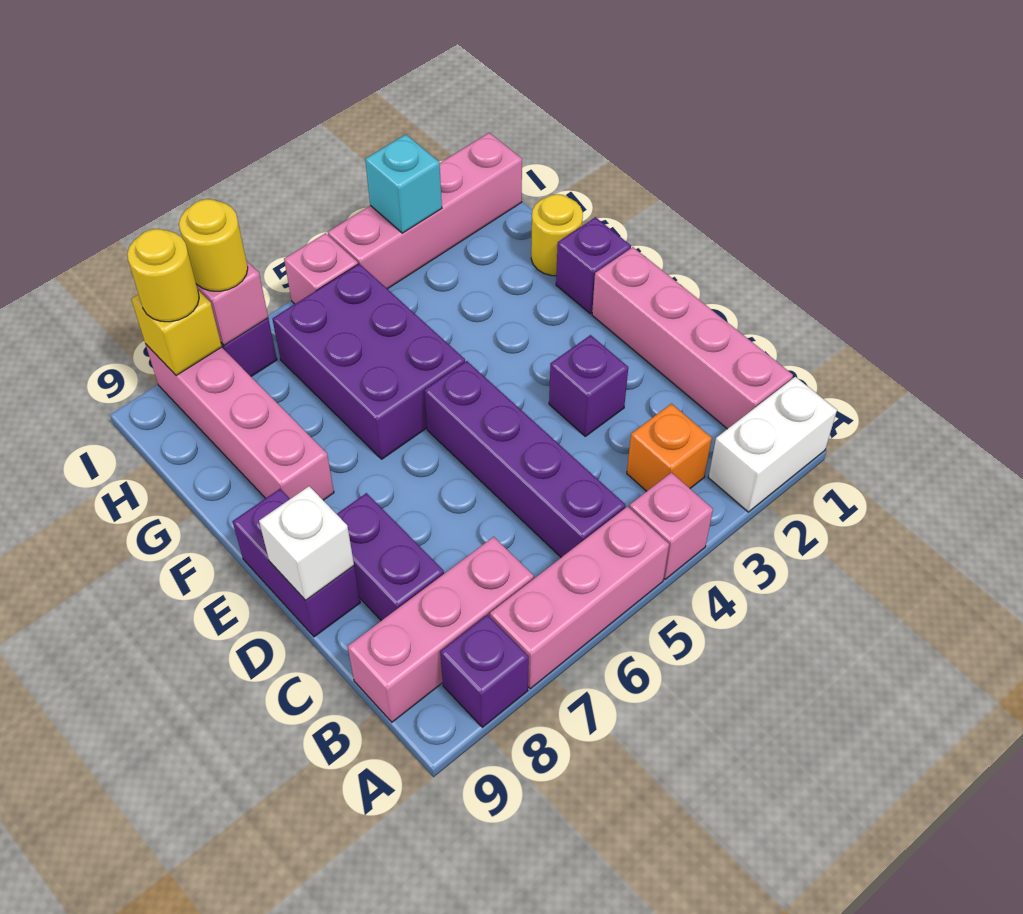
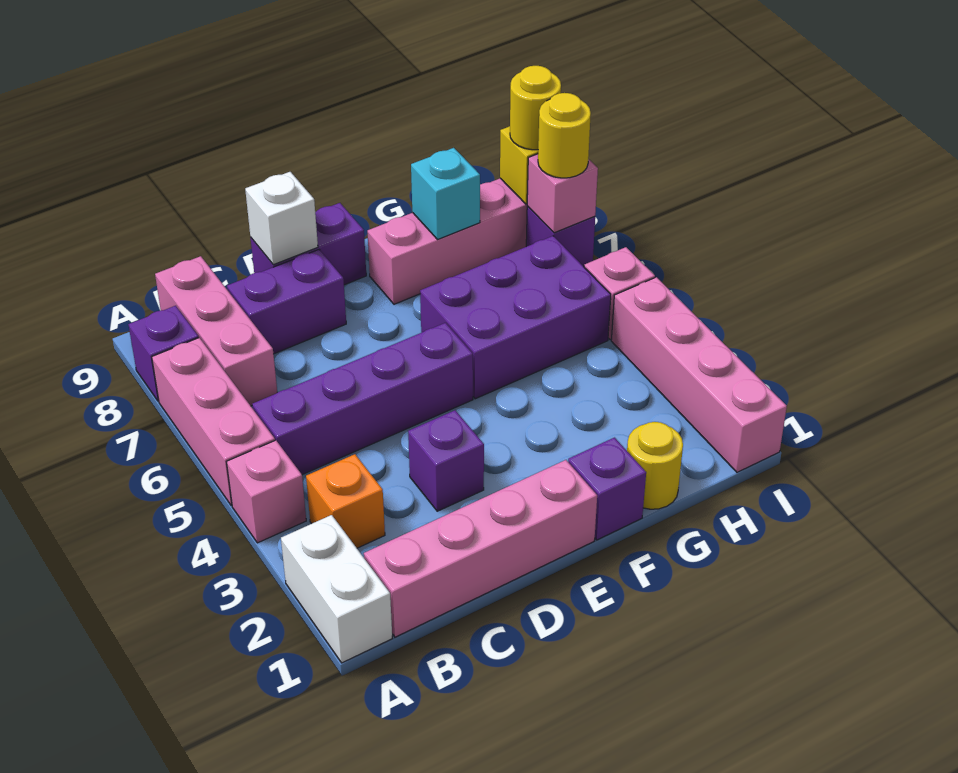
cyan 1x1 brick [365,135,442,233] -> cyan 1x1 brick moved to [411,148,480,239]

